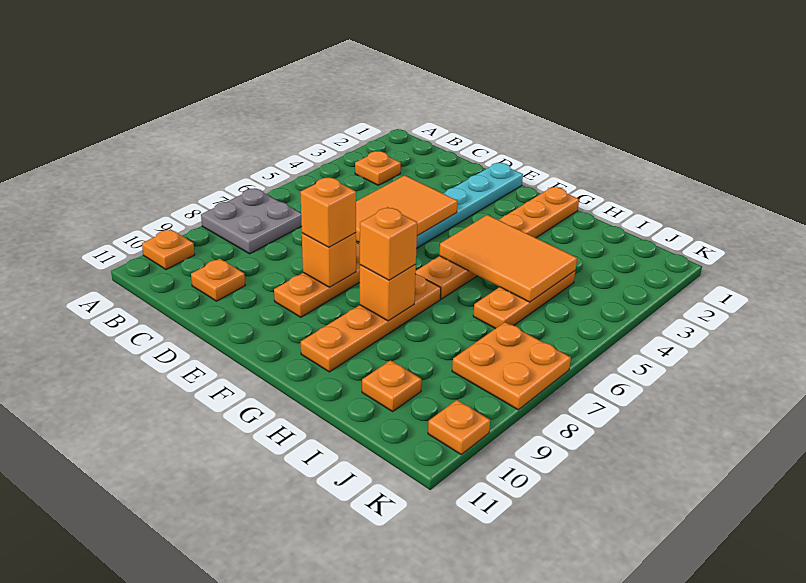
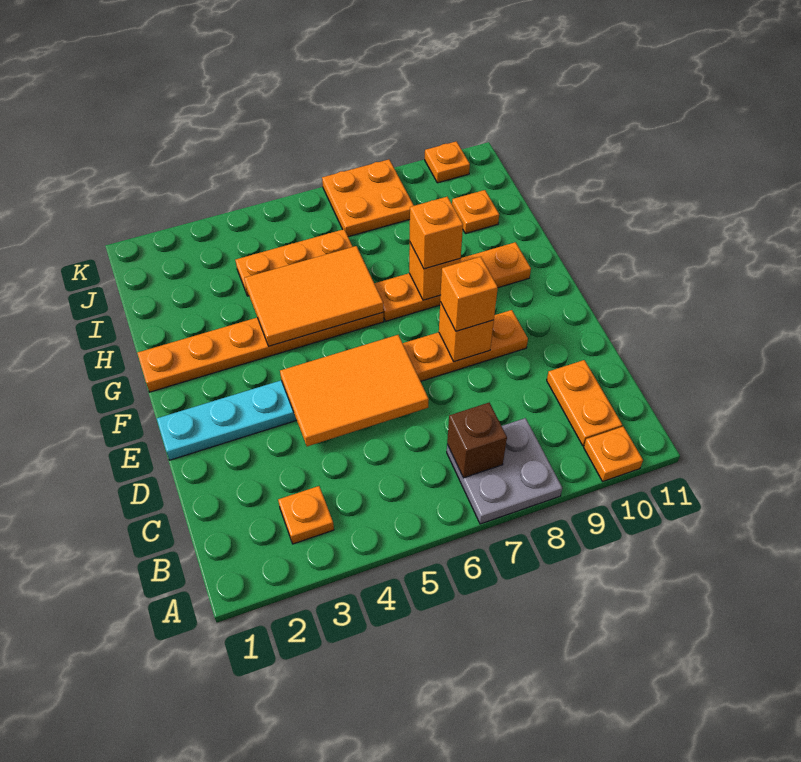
none -> brown 1x1 brick [447,402,507,478]
orange 1x1 plate [191,259,245,301] -> orange 1x2 plate [547,360,622,446]
orange 2x3 tile [439,215,577,302] -> orange 2x3 tile turned to [244,246,383,346]

